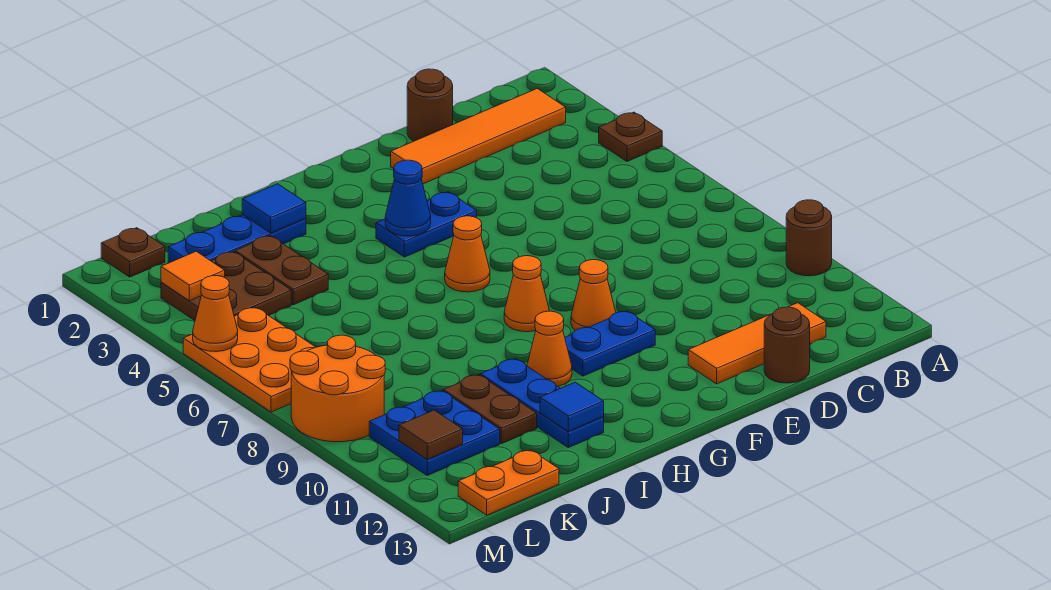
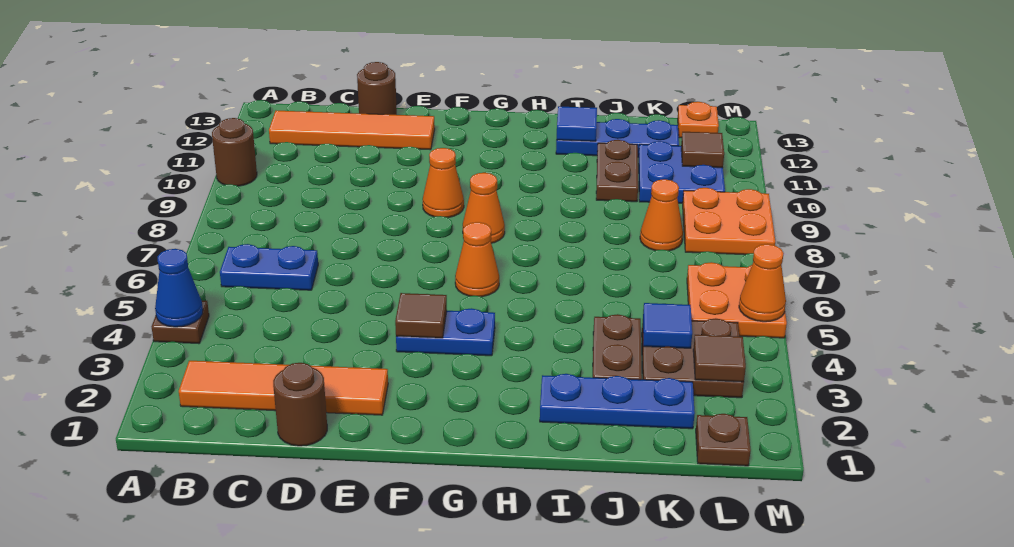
orange 1x3 tile [688,303,826,384] -> orange 1x4 tile [269,111,435,150]
none -> brown 1x1 tile [395,293,447,338]
blue 1x2 plate [565,311,655,376] -> blue 1x2 plate moved to [220,244,318,290]
blue 1x1 cone [385,160,431,236] -> blue 1x1 cone moved to [155,249,203,327]
orange 1x1 cone [527,311,572,386] -> orange 1x1 cone moved to [640,179,683,251]
blue 1x1 tile [242,184,306,233] -> blue 1x1 tile moved to [643,303,692,348]
blue 1x3 plate [480,359,604,448] -> blue 1x3 plate turned to [556,119,679,157]
orange 1x2 plate [458,450,559,515] -> orange 1x1 plate [678,102,719,138]
orange 1x1 tile [161,251,225,301] -> brown 1x1 tile [693,335,746,382]
orange 2x3 plate [183,307,316,412] -> orange 2x2 plate [687,262,787,338]
orange 2x2 round brick [290,335,385,442] -> orange 2x2 plate [683,188,775,255]

